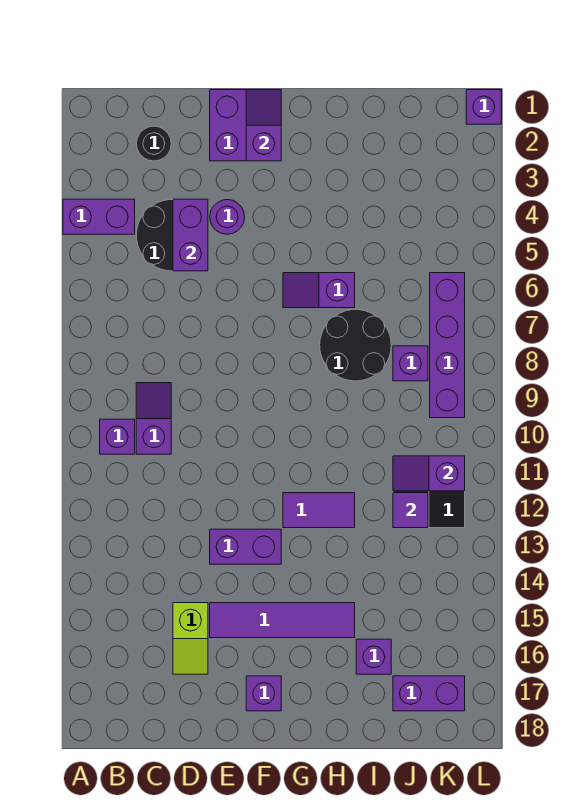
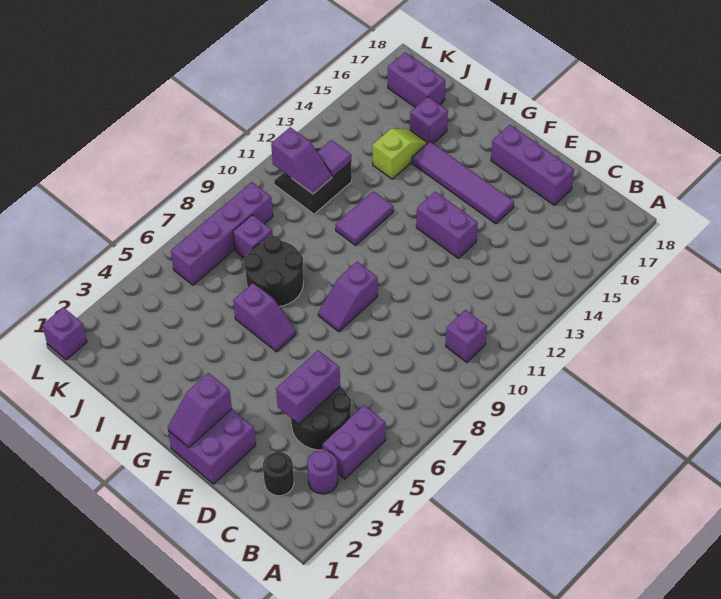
purple 1x2 brick [63,199,135,234] -> purple 1x2 brick turned to [323,405,386,479]
purple 1x2 slope [136,383,171,454] -> purple 1x2 slope moved to [318,262,378,332]
lime 1x2 slope [173,603,208,674] -> lime 1x2 slope moved to [372,129,428,179]
purple 1x1 round brick [210,200,245,234] -> purple 1x1 round brick moved to [307,450,338,494]
purple 1x1 brick [246,676,281,711] -> purple 1x3 brick [491,125,574,205]
purple 1x2 tile [283,493,355,528] -> purple 1x2 tile turned to [336,191,393,245]

